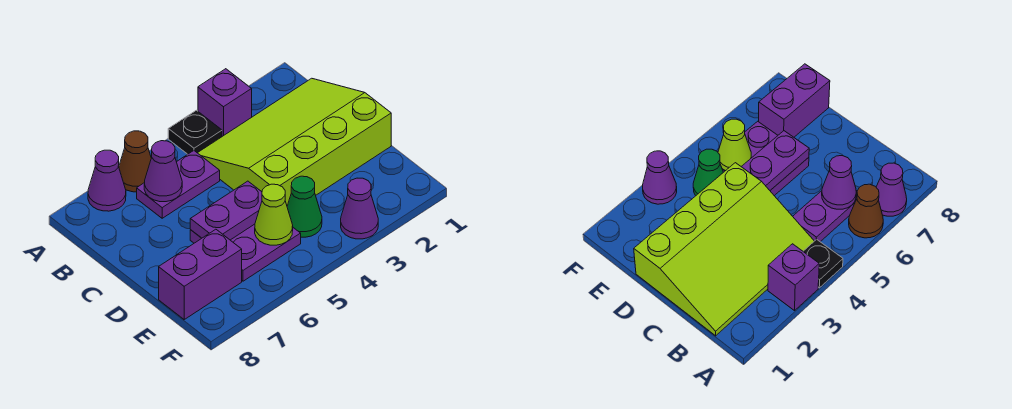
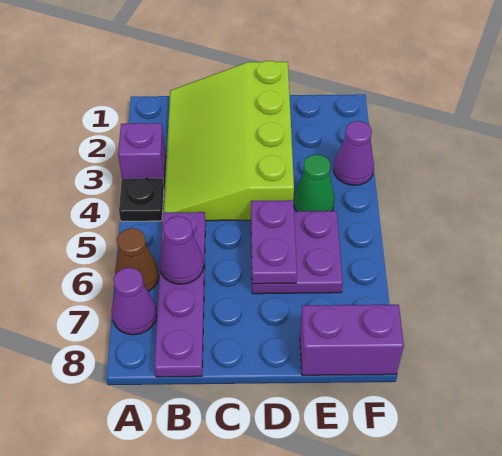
purple 1x2 plate [137,151,220,218] -> purple 1x4 plate [155,212,205,377]
lime 1x1 cone [255,184,293,245] -> none
purple 1x2 brick [159,229,242,319] -> purple 1x2 brick turned to [300,305,404,375]

